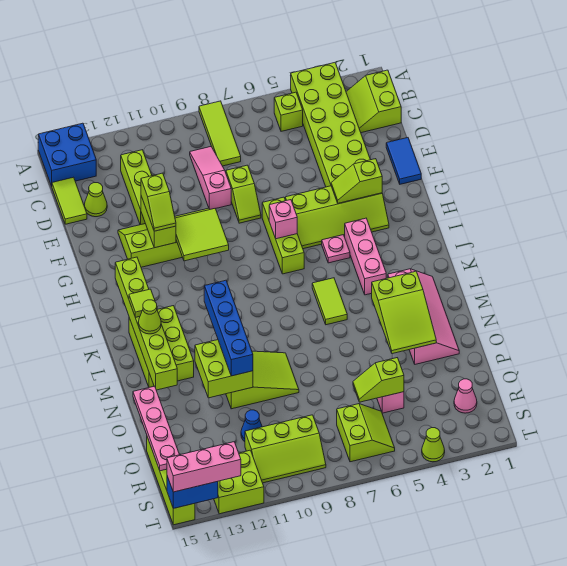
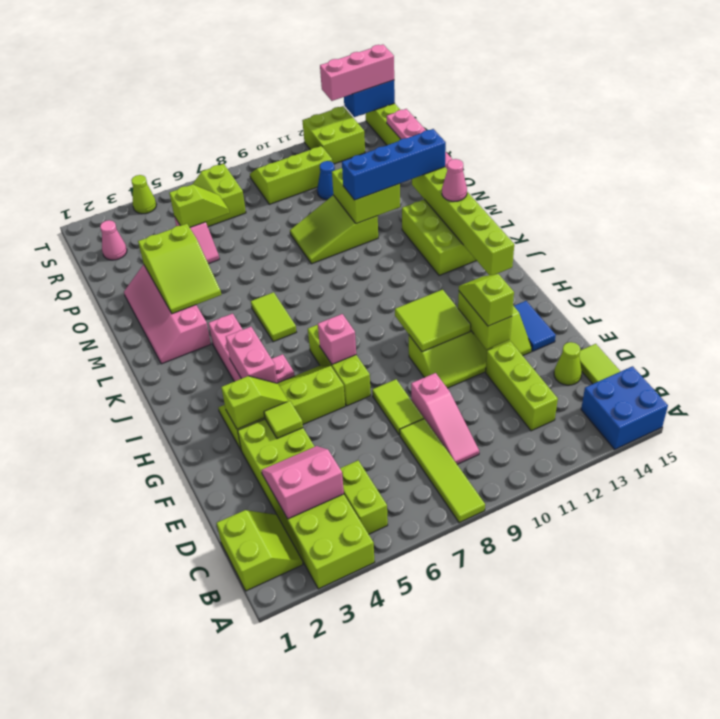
lime 1x3 tile [199,101,241,166] -> lime 1x4 tile [400,419,485,523]
lime 1x1 brick [274,92,303,131] -> lime 1x2 brick [340,460,388,534]
none -> pink 2x2 slope [261,446,344,519]
blue 1x2 tile [386,138,421,184] -> blue 1x2 tile moved to [514,301,556,351]
lime 1x2 slope [226,165,261,223] -> lime 1x2 tile [372,379,424,435]
none -> pink 1x2 brick [226,327,277,383]
lime 1x1 tile [129,289,155,318] -> lime 1x1 tile moved to [264,401,303,439]
blue 1x4 brick [204,280,253,376] -> blue 1x4 brick turned to [342,129,446,200]
lime 1x1 cone [138,300,161,334] -> pink 1x1 cone [442,159,467,201]
lime 2x3 slope [372,271,436,354] -> lime 2x3 slope turned to [138,224,221,314]

